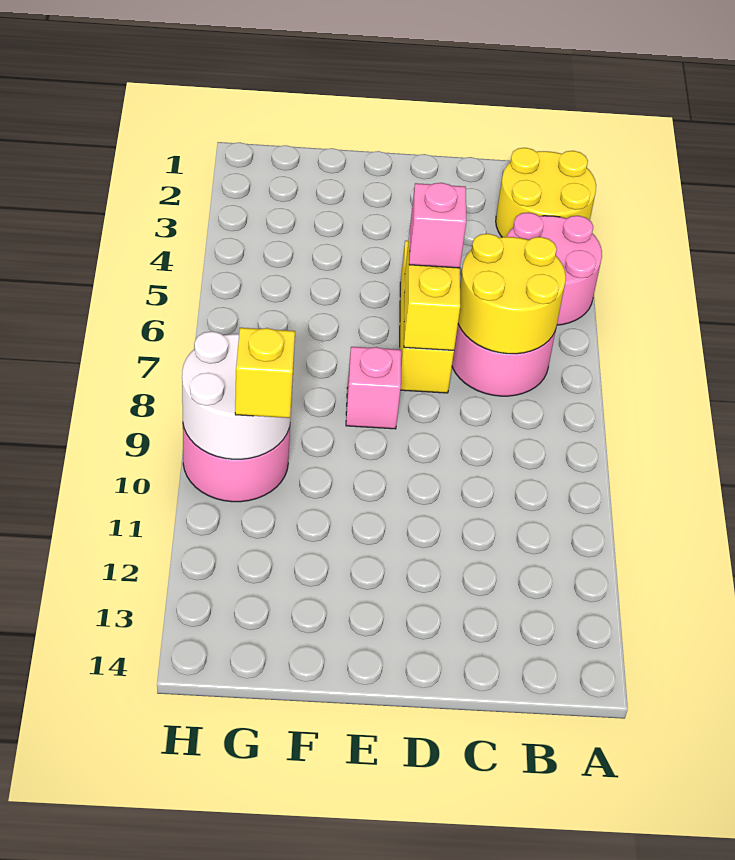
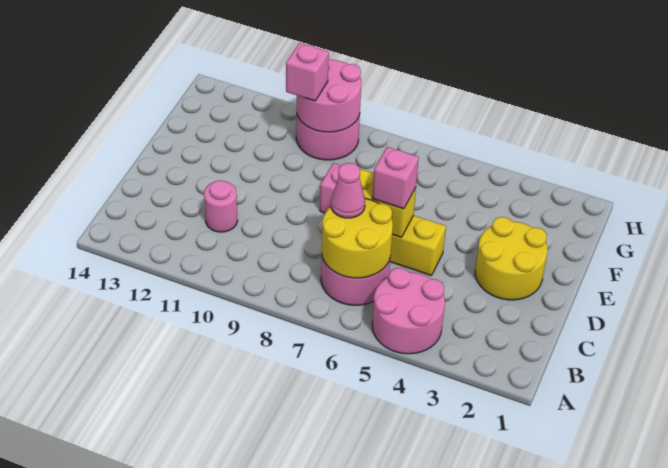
yellow 2x2 round brick [496,148,596,237] -> yellow 2x2 round brick moved to [475,217,548,300]
none -> pink 1x1 cone [331,163,365,218]
none -> pink 1x1 round brick [204,180,238,232]
white 2x2 round brick [182,331,293,459] -> pink 2x2 round brick [297,58,361,132]
yellow 1x1 brick [235,328,295,418] -> pink 1x1 brick [286,43,329,101]

